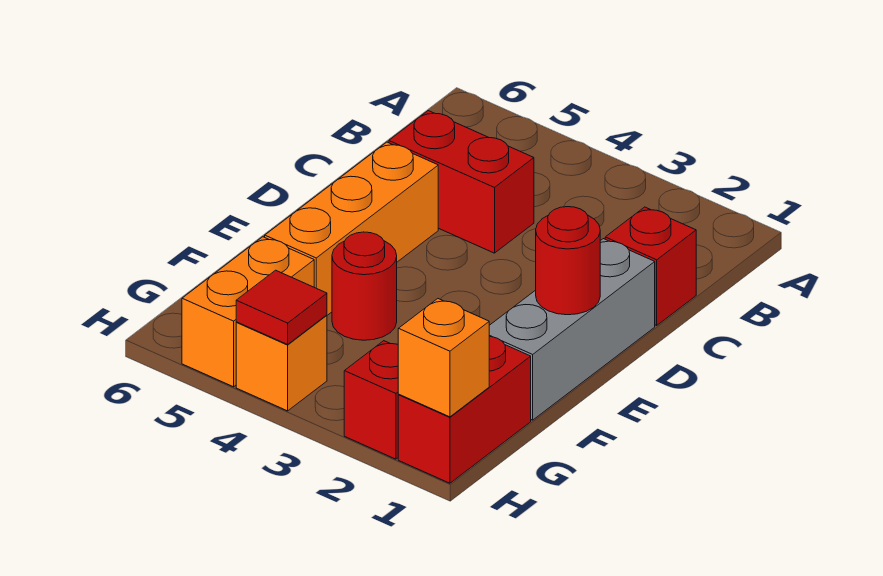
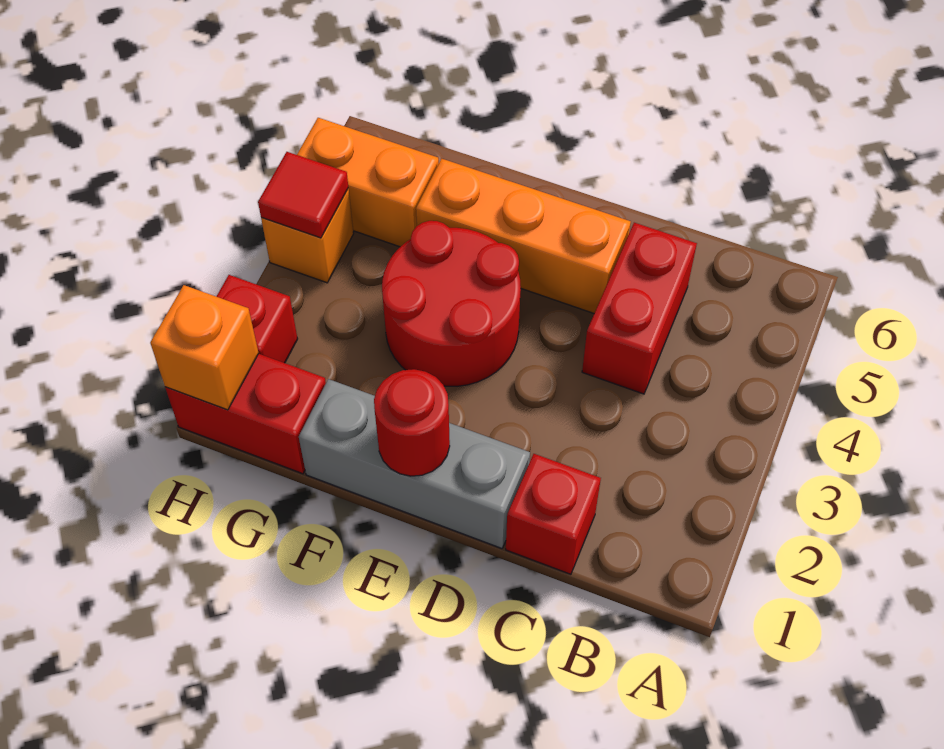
red 1x1 round brick [332,232,397,340] -> red 2x2 round brick [382,221,521,386]

